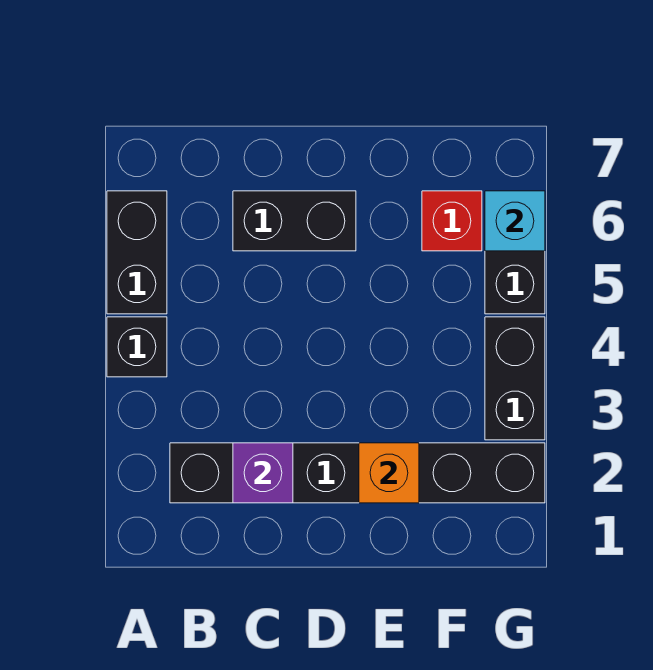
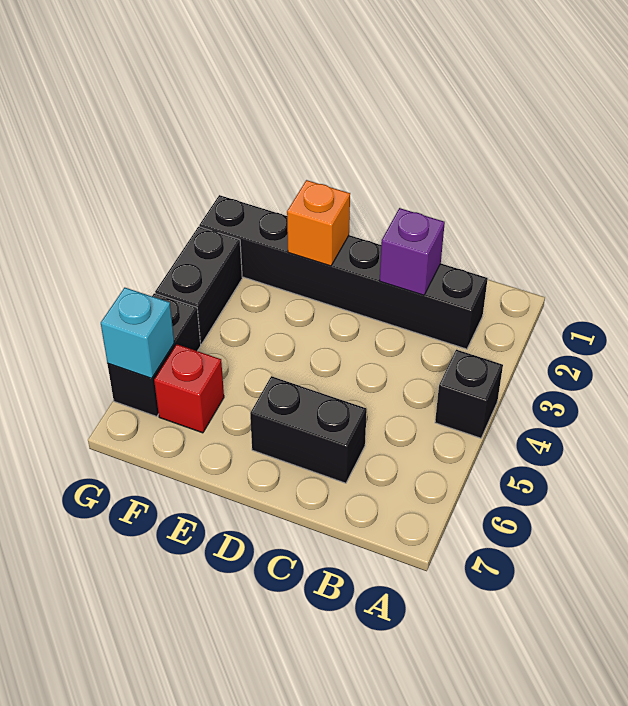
black 1x2 brick [107,191,167,314] -> none

